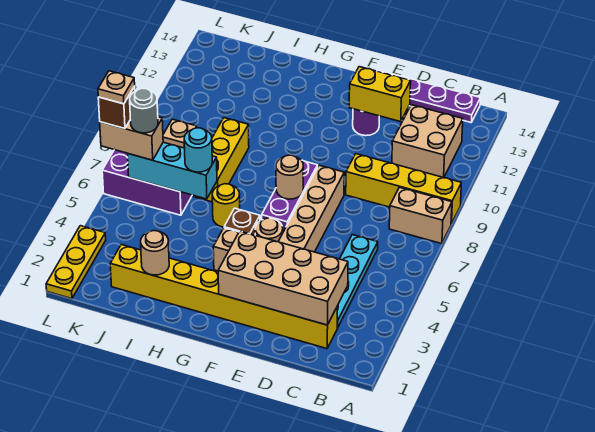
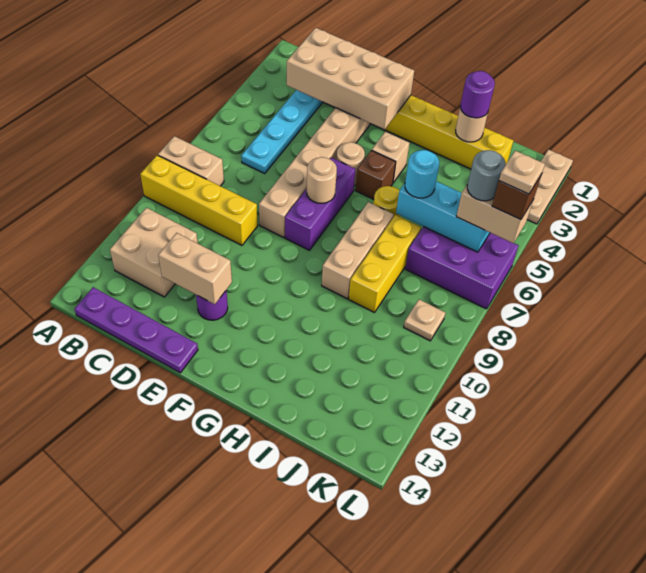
yellow 1x2 brick [349,67,411,122] -> tan 1x2 brick [158,233,232,304]
none -> tan 1x3 brick [322,202,394,299]
none -> purple 1x1 round brick [460,71,495,118]
yellow 1x3 plate [46,226,106,299] -> tan 1x3 plate [527,149,573,224]

